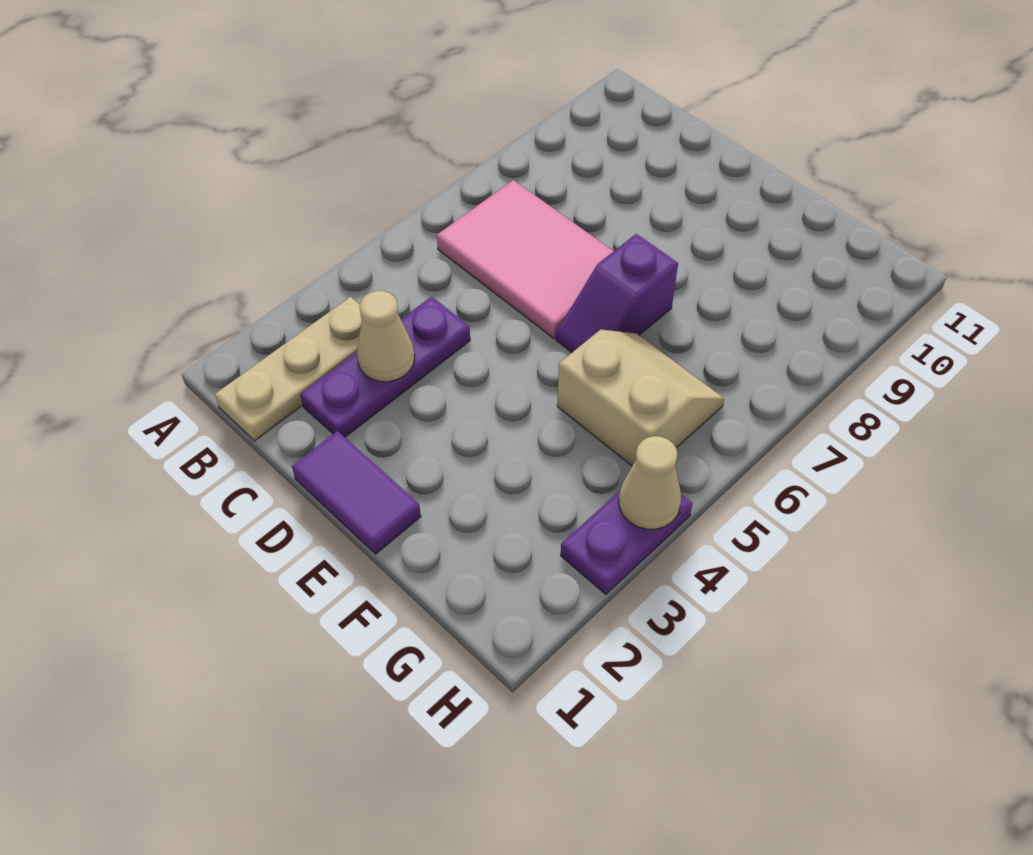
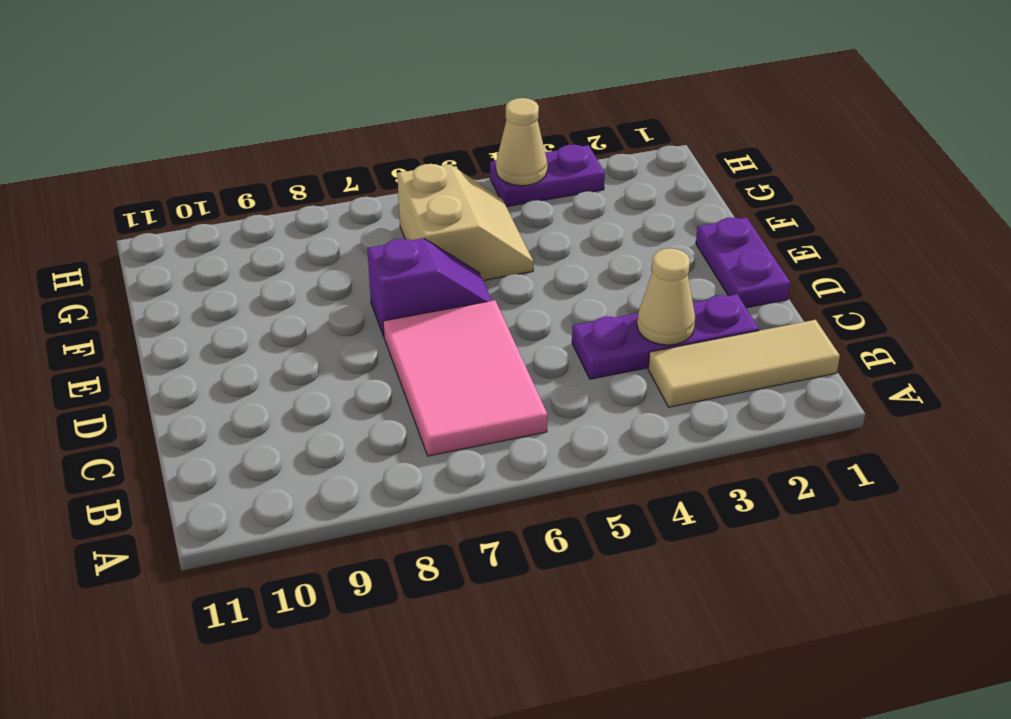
tan 1x3 plate [215,297,362,441] -> tan 1x3 tile [648,320,840,407]
purple 1x2 tile [292,431,421,554] -> purple 1x2 plate [696,218,790,308]
tan 2x2 slope [557,329,724,466] -> tan 2x2 slope turned to [397,164,534,280]

